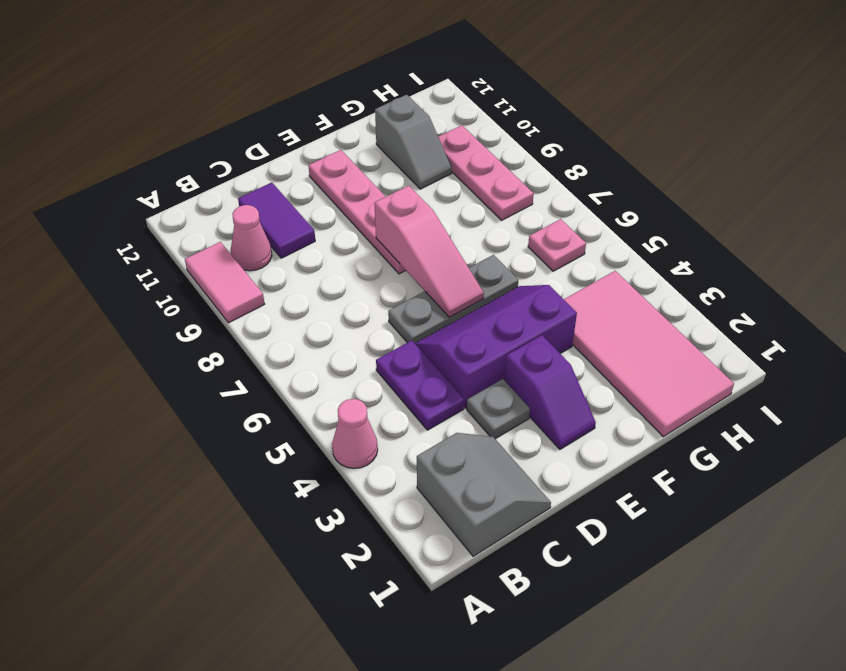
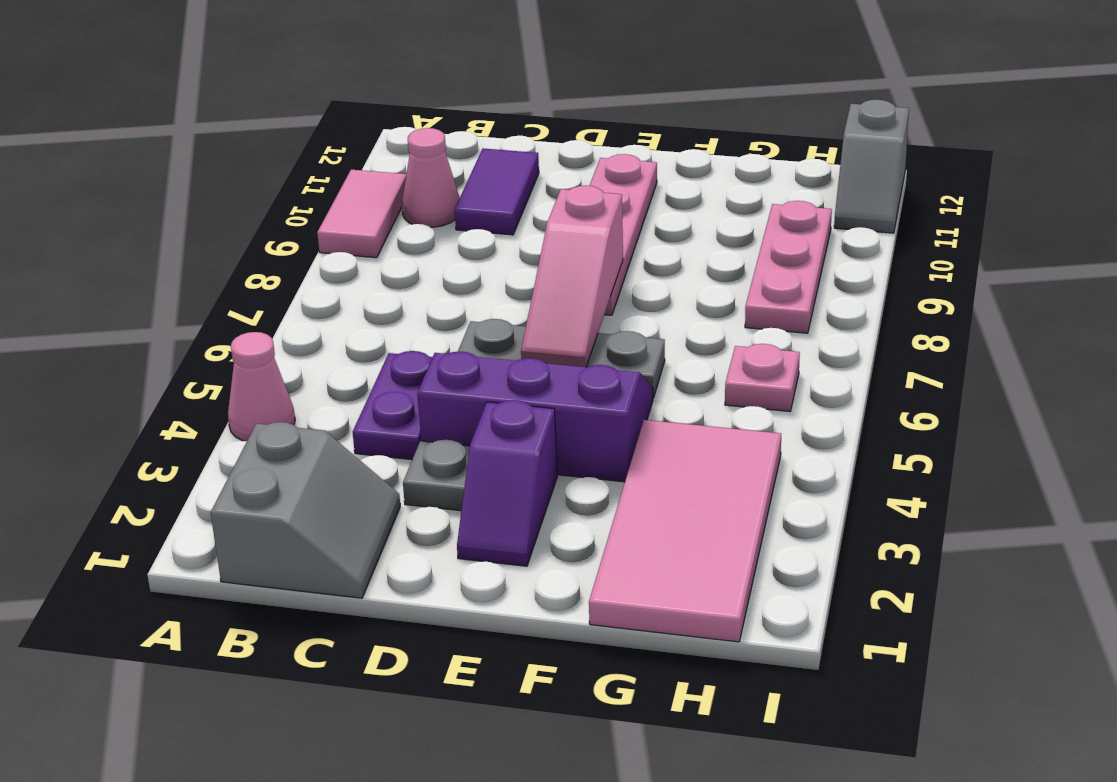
grey 1x2 slope [375,95,452,189] -> grey 1x2 slope moved to [834,100,909,233]

